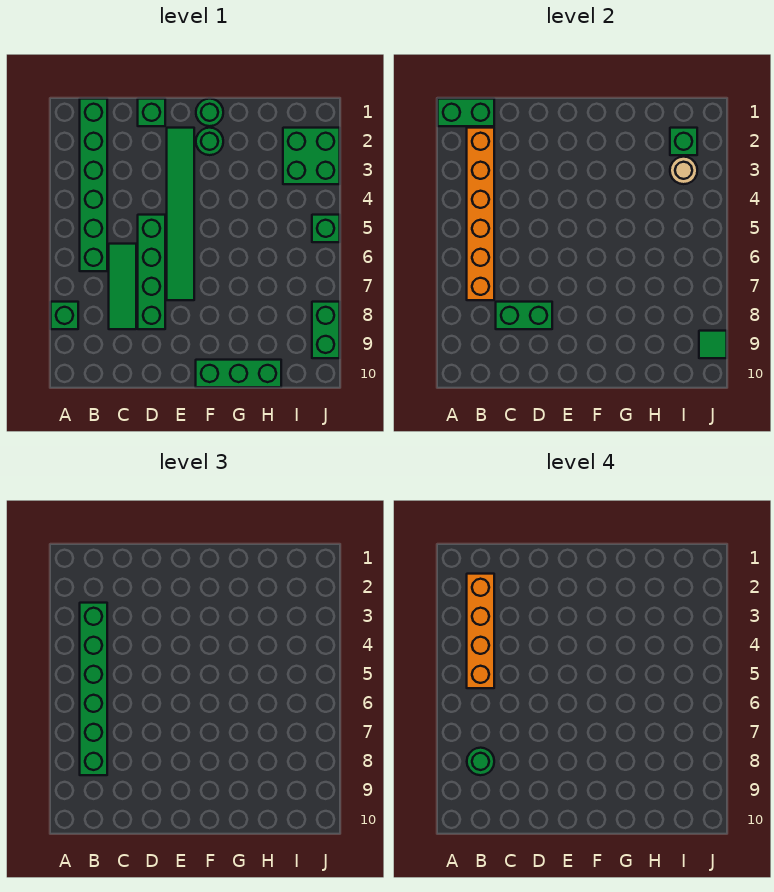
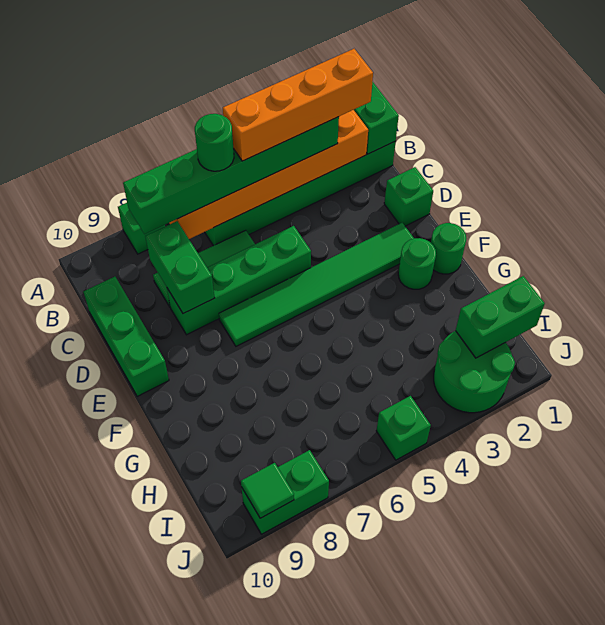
green 1x1 round brick [467,748,494,775] -> green 1x1 round brick moved to [195,114,234,171]
green 1x3 brick [196,360,281,387] -> green 1x3 brick moved to [84,277,169,396]
green 2x2 brick [283,128,340,184] -> green 2x2 round brick [434,331,515,413]
green 1x1 brick [670,128,697,155] -> green 1x2 brick [456,276,545,358]
tan 1x1 round brick [670,157,697,184] -> none

